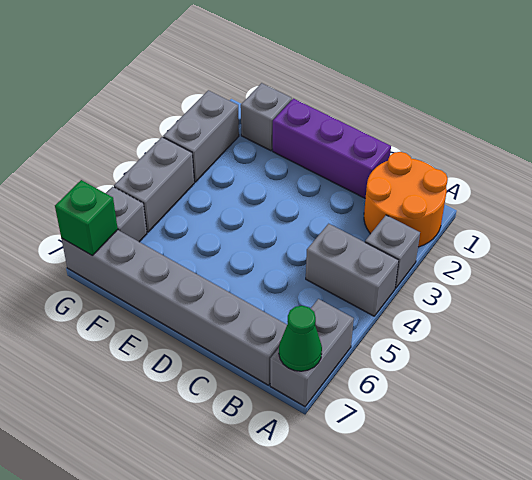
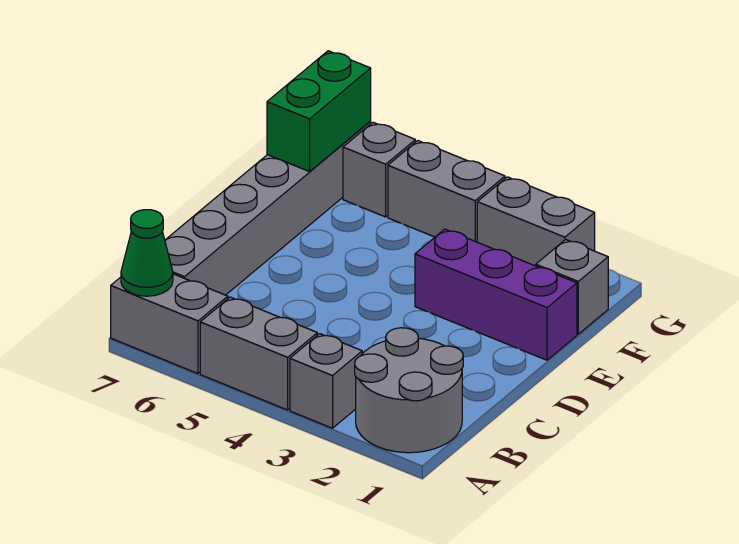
orange 2x2 round brick [364,152,448,247] -> grey 2x2 round brick [355,328,463,453]
grey 1x2 brick [306,224,399,316] -> grey 1x2 brick turned to [200,297,317,410]
purple 1x3 brick [273,99,391,199] -> purple 1x3 brick turned to [415,229,577,360]
green 1x1 brick [55,180,118,256] -> green 1x2 brick [267,51,371,172]

